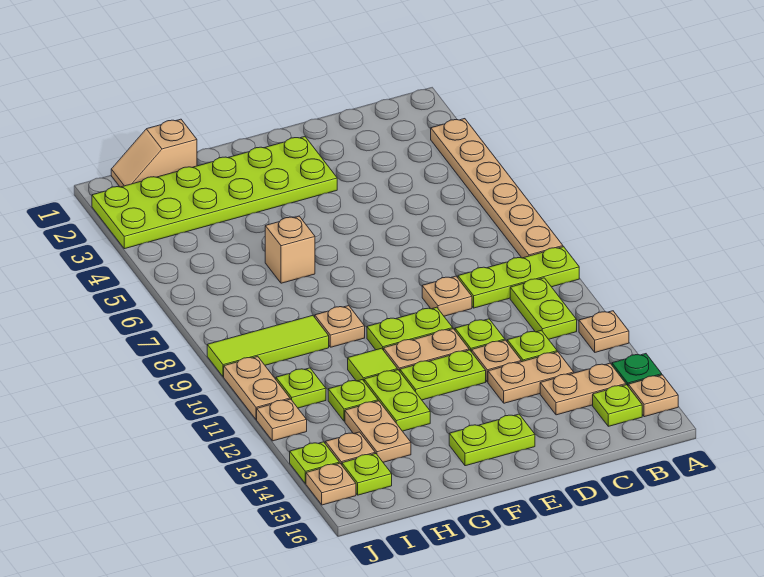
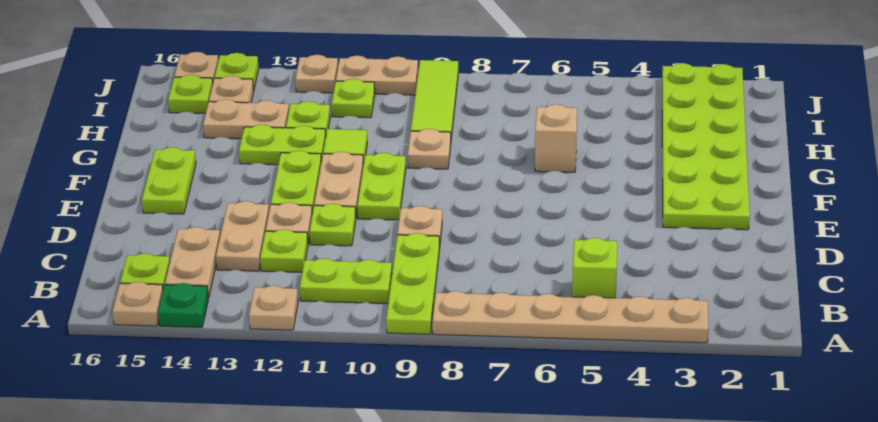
none -> lime 1x1 brick [572,238,617,298]
tan 1x2 slope [111,119,197,187] -> none

